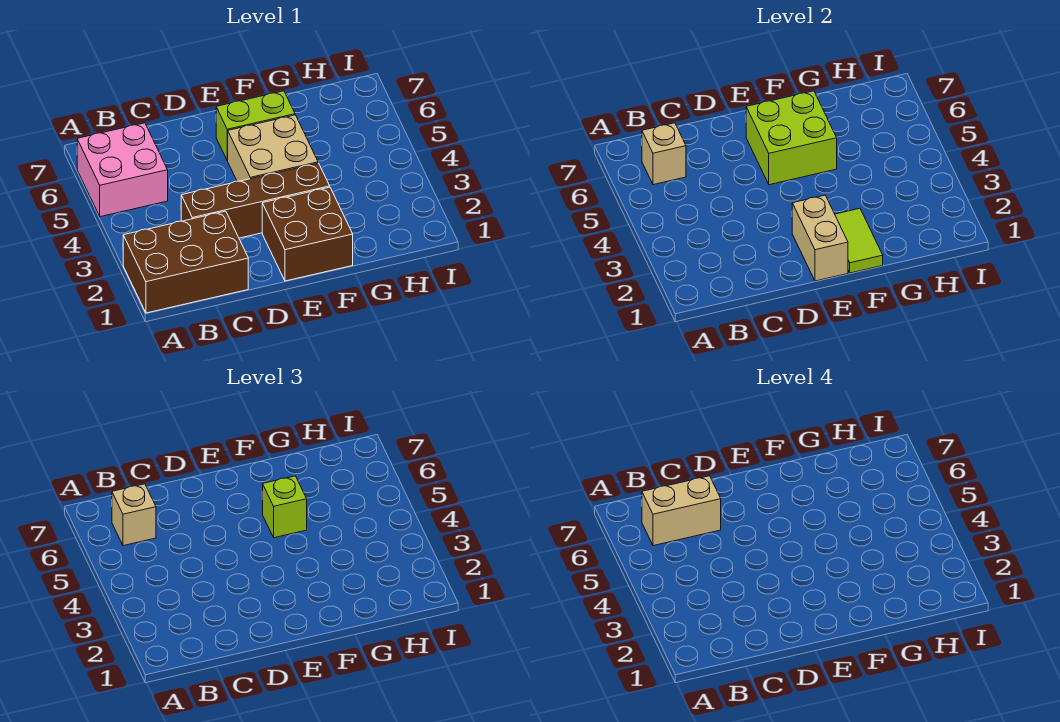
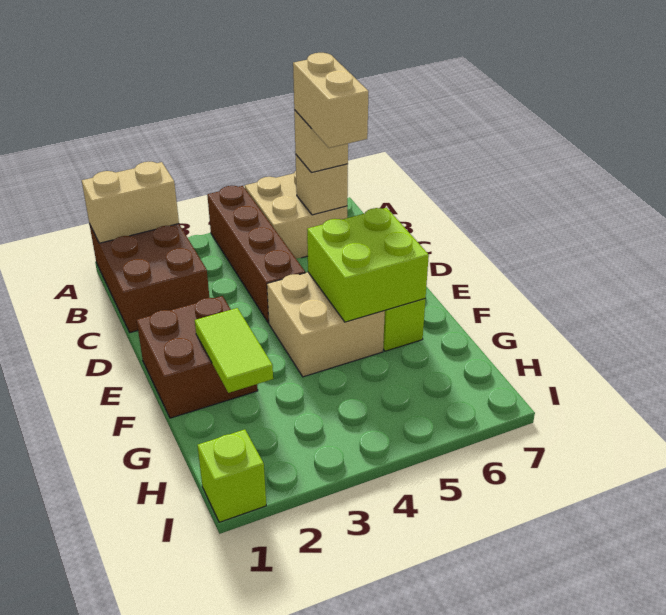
pink 2x2 brick [77,123,168,217] -> tan 2x2 brick [245,171,347,259]
brown 1x4 brick [181,163,330,238] -> brown 1x4 brick moved to [207,186,305,323]
tan 1x2 brick [792,195,848,281] -> tan 1x2 brick moved to [82,162,179,243]
lime 1x2 tile [835,208,883,273] -> lime 1x2 tile turned to [195,308,273,393]
lime 1x1 brick [262,476,307,538] -> lime 1x1 brick moved to [198,429,266,522]

